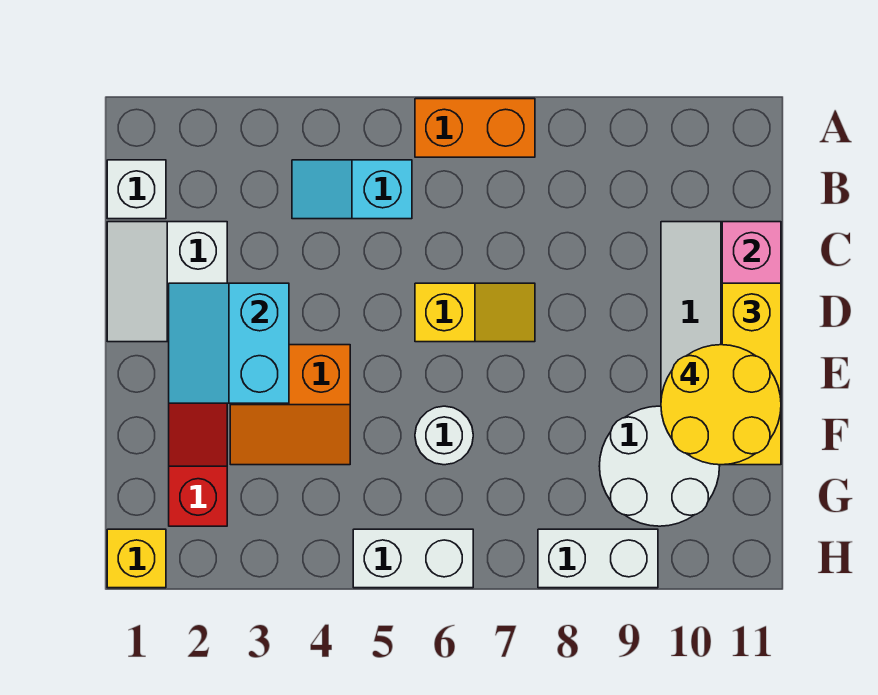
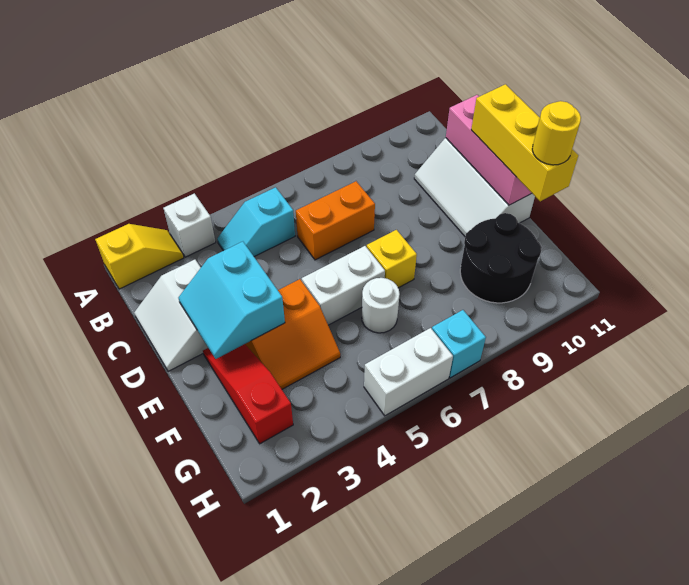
orange 1x2 brick [415,99,535,157] -> orange 1x2 brick moved to [296,181,375,260]
white 1x1 brick [107,160,166,219] -> white 1x1 brick moved to [163,193,216,257]
yellow 1x2 slope [415,283,535,342] -> yellow 1x2 slope moved to [95,224,184,289]
yellow 2x2 round brick [661,345,781,465] -> yellow 1x1 round brick [532,101,581,165]
white 2x2 round brick [599,406,720,526] -> black 2x2 round brick [460,213,542,303]
yellow 1x1 brick [107,529,166,588] -> yellow 1x1 brick moved to [367,230,417,288]
none -> cyan 1x1 brick [432,310,486,378]
white 1x2 brick [538,529,658,588] -> white 1x2 brick moved to [302,246,385,325]

